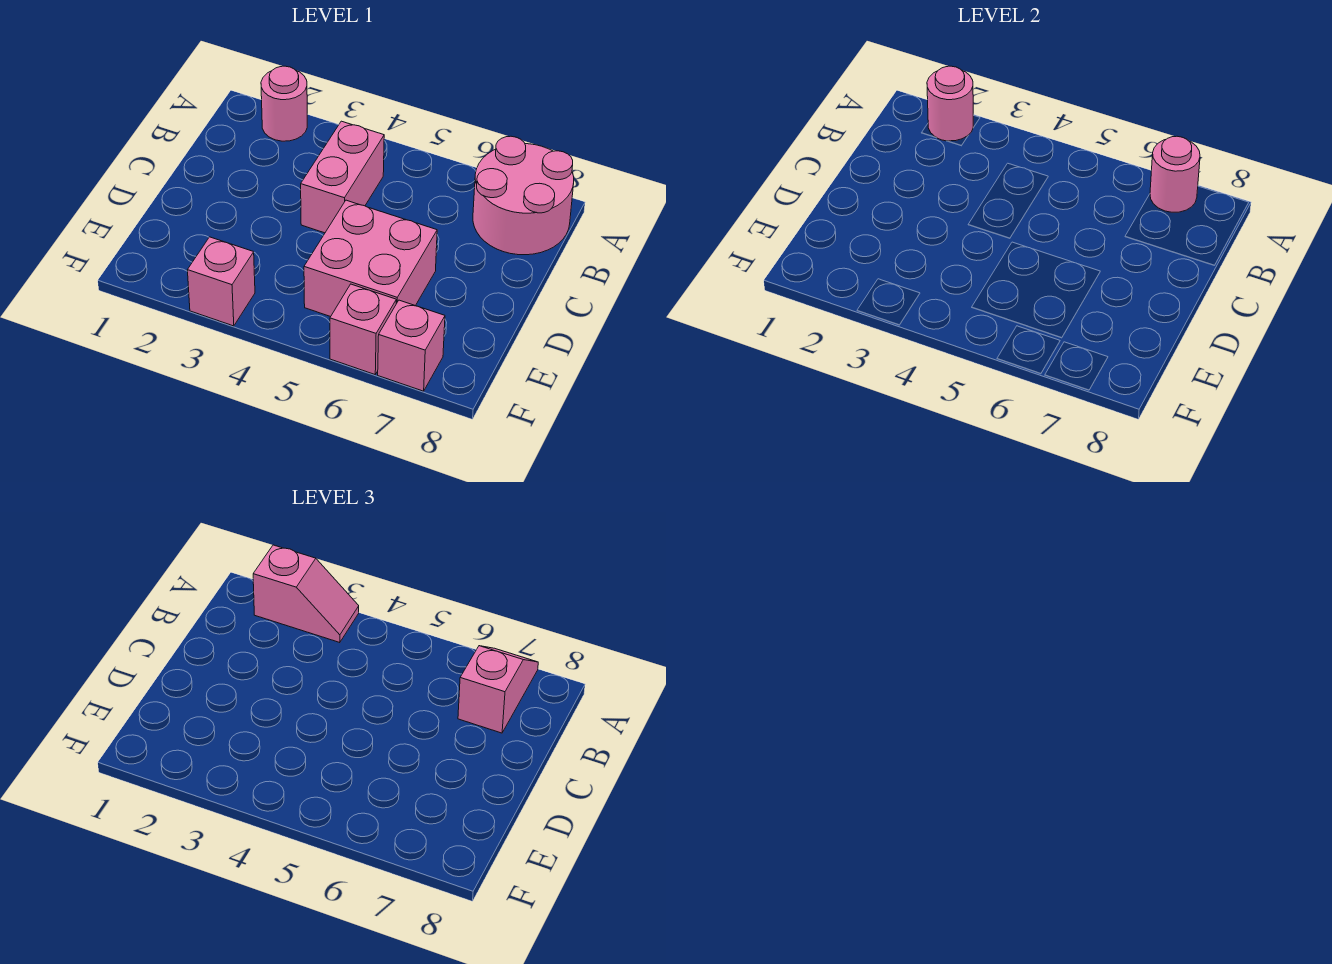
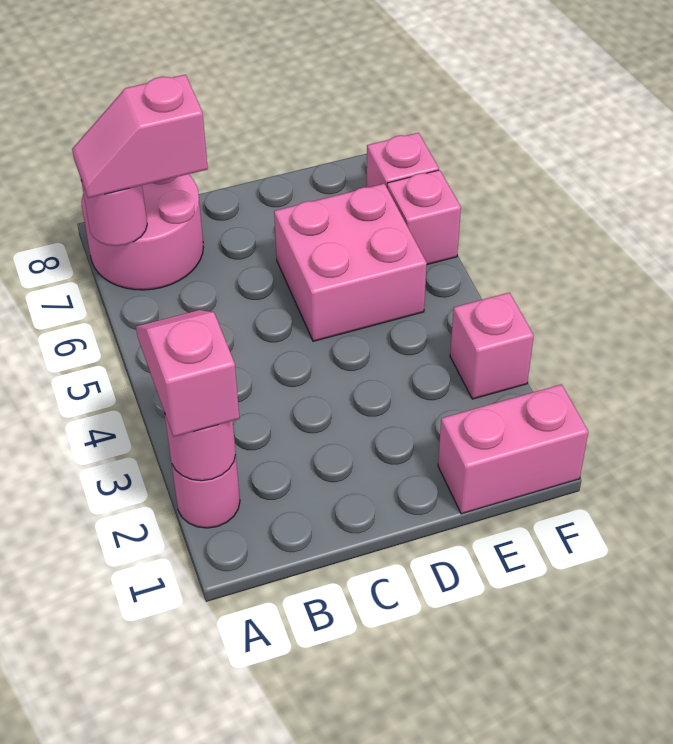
pink 1x2 brick [301,121,384,233] -> pink 1x2 brick moved to [438,384,588,514]

